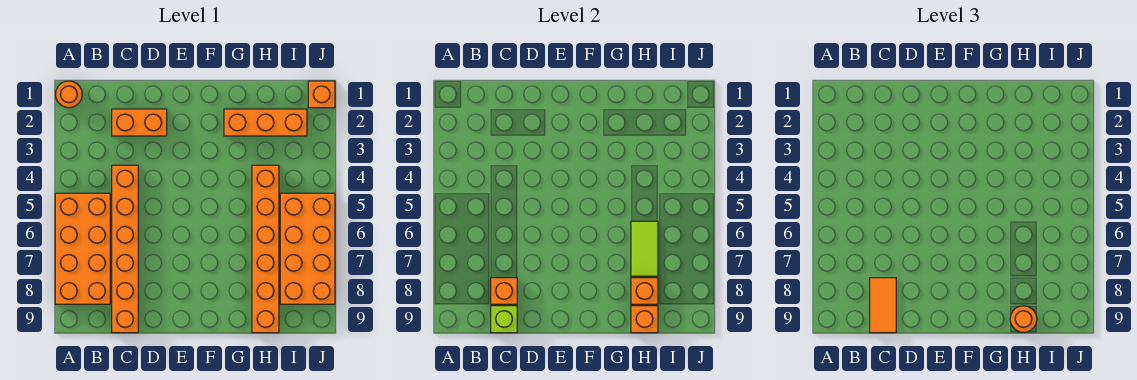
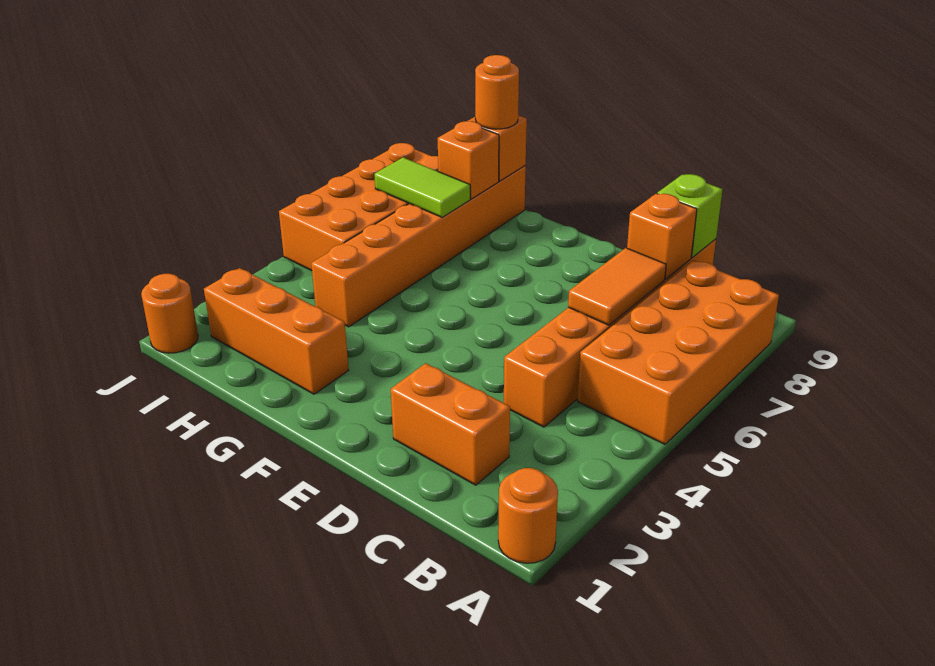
orange 1x2 tile [870,278,896,333] -> orange 1x2 tile moved to [568,248,666,325]
lime 1x2 tile [631,221,658,276] -> lime 1x2 tile turned to [374,157,470,217]
orange 1x1 brick [308,81,335,108] -> orange 1x1 round brick [141,274,198,353]

